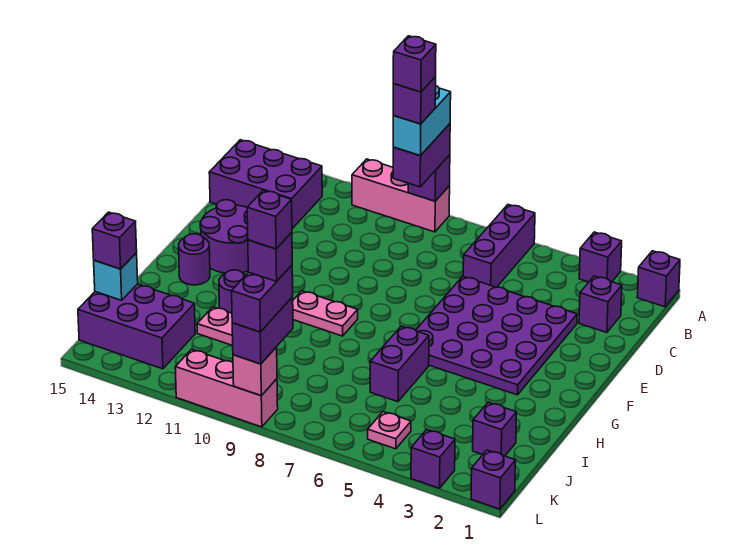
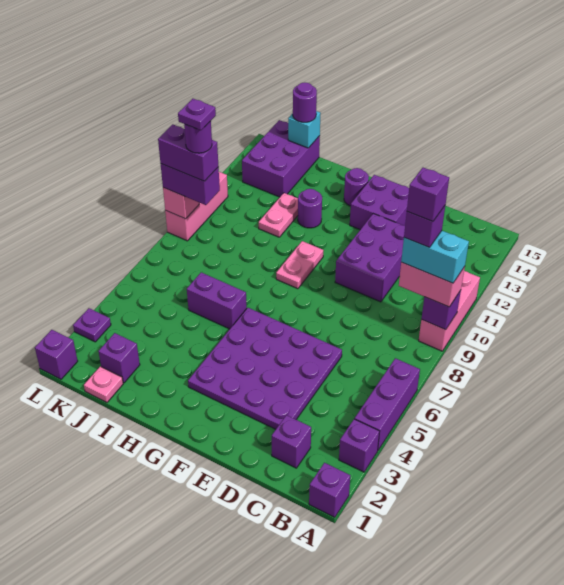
purple 1x3 brick [463,205,535,287] -> purple 1x3 brick turned to [355,358,420,450]
purple 1x2 brick [393,124,450,187] -> pink 1x2 brick [399,262,465,307]
purple 2x3 brick [209,140,322,229] -> purple 2x3 brick moved to [335,214,405,302]
purple 2x2 round brick [200,200,248,273] -> purple 2x2 brick [350,175,409,230]
purple 1x1 brick [92,212,137,269] -> purple 1x1 round brick [293,83,317,122]
pink 1x1 plate [368,412,411,449] -> pink 1x1 plate moved to [84,366,123,402]
purple 1x1 brick [248,232,292,281] -> purple 1x1 round brick [184,121,212,153]
purple 1x1 brick [247,190,292,249] -> purple 1x1 plate [178,99,216,130]
purple 1x1 brick [411,430,455,488] -> purple 1x1 plate [73,308,111,342]

